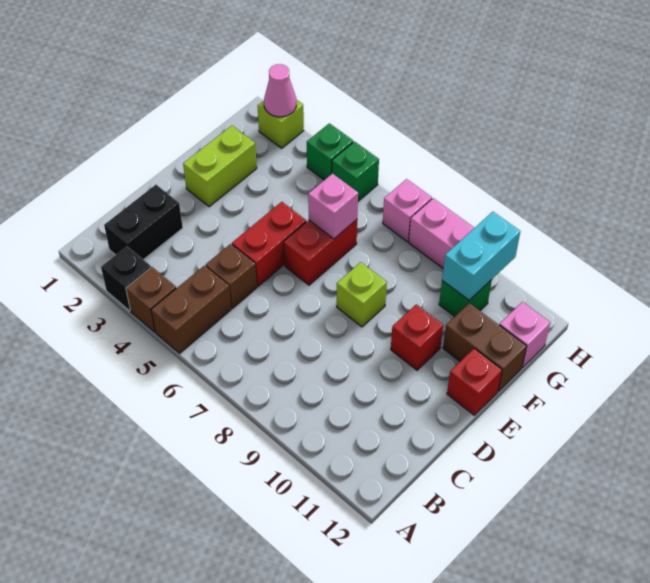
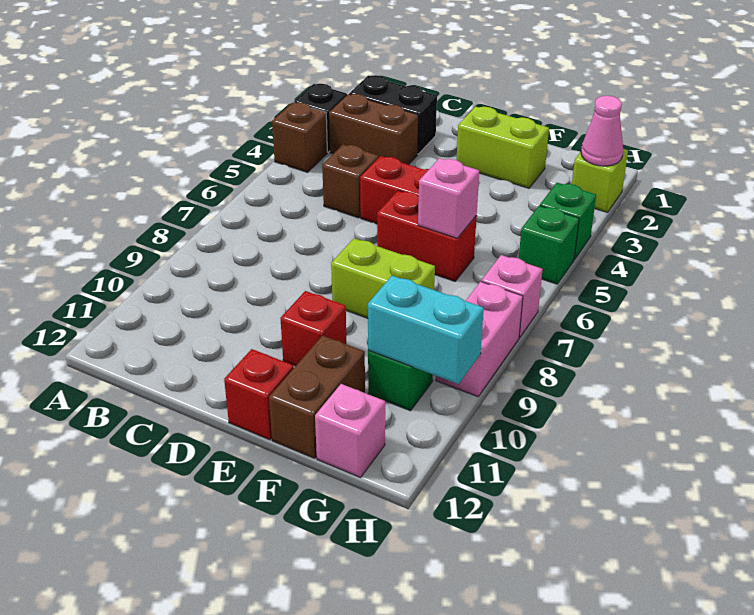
brown 1x2 brick [151,266,231,353] -> brown 1x2 brick moved to [329,94,418,165]
lime 1x1 brick [337,262,387,327] -> lime 1x2 brick [331,238,435,318]

